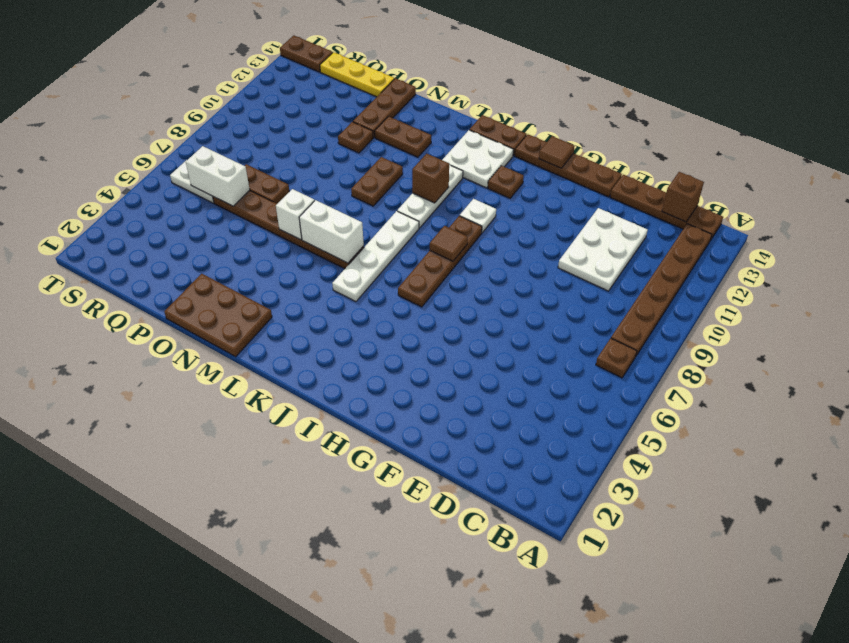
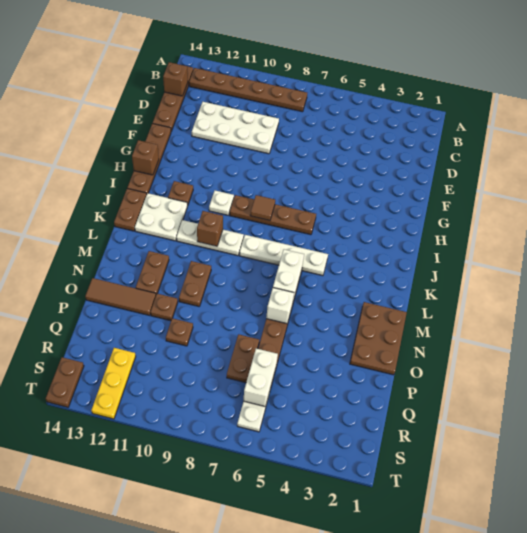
brown 1x1 plate [596,338,637,378] -> brown 1x1 plate moved to [166,318,193,346]
white 2x3 plate [558,208,648,291] -> white 2x4 plate [192,102,279,154]
brown 1x1 tile [539,136,575,168] -> brown 1x1 brick [132,140,159,175]
brown 1x2 plate [351,157,403,206] -> brown 1x2 plate turned to [179,261,211,306]
brown 1x3 plate [353,78,416,138] -> brown 1x3 tile [85,278,156,316]
yellow 1x3 plate [320,52,394,97] -> yellow 1x3 plate moved to [91,348,136,419]

